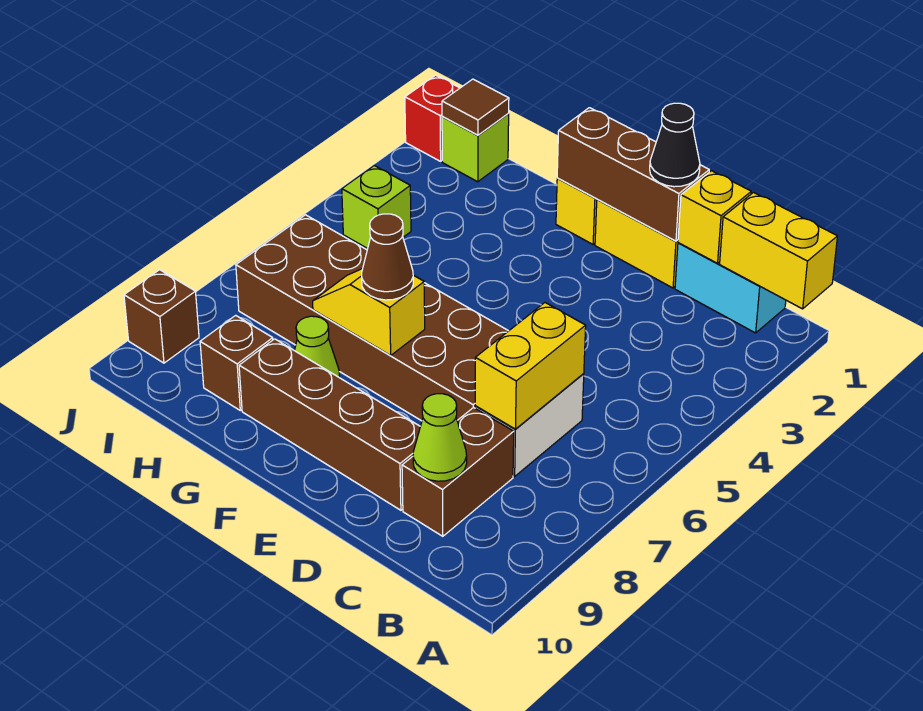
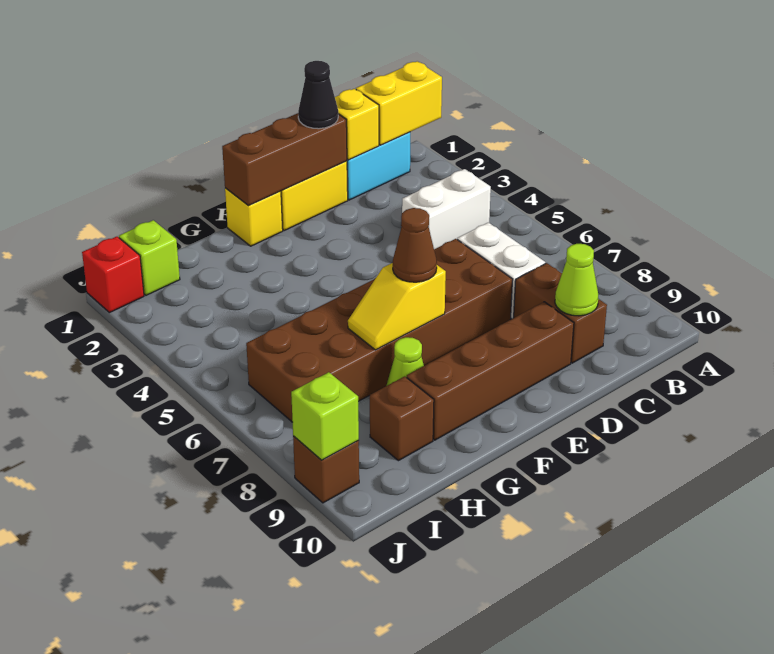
none -> white 1x2 brick [402,169,491,249]
yellow 1x2 brick [475,303,586,429] -> none
brown 1x1 tile [442,79,509,135] -> none
lime 1x1 brick [342,166,411,249] -> lime 1x1 brick moved to [291,372,359,460]

